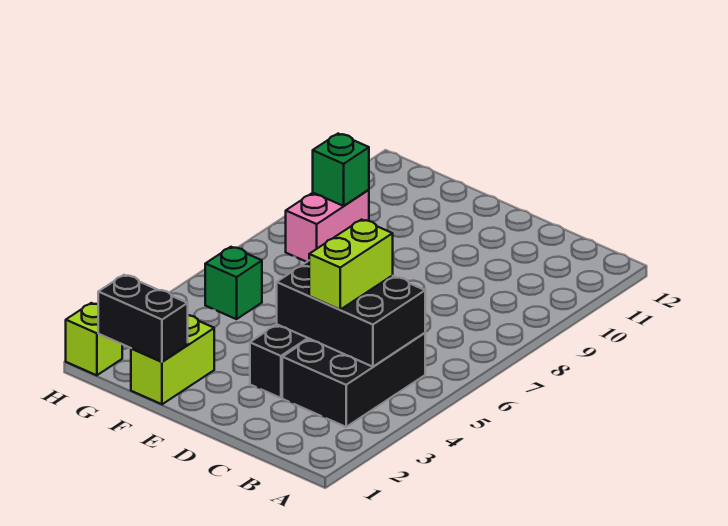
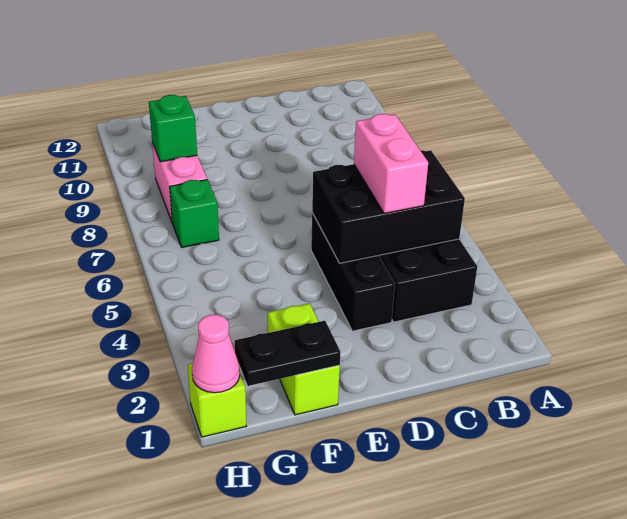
lime 1x2 brick [309,220,393,309] -> pink 1x2 brick [354,114,428,213]
black 1x2 brick [98,275,188,362] -> black 1x2 plate [235,321,340,386]
green 1x1 brick [205,247,262,319] -> green 1x1 brick moved to [170,180,219,247]
none -> pink 1x1 cone [192,315,240,393]

